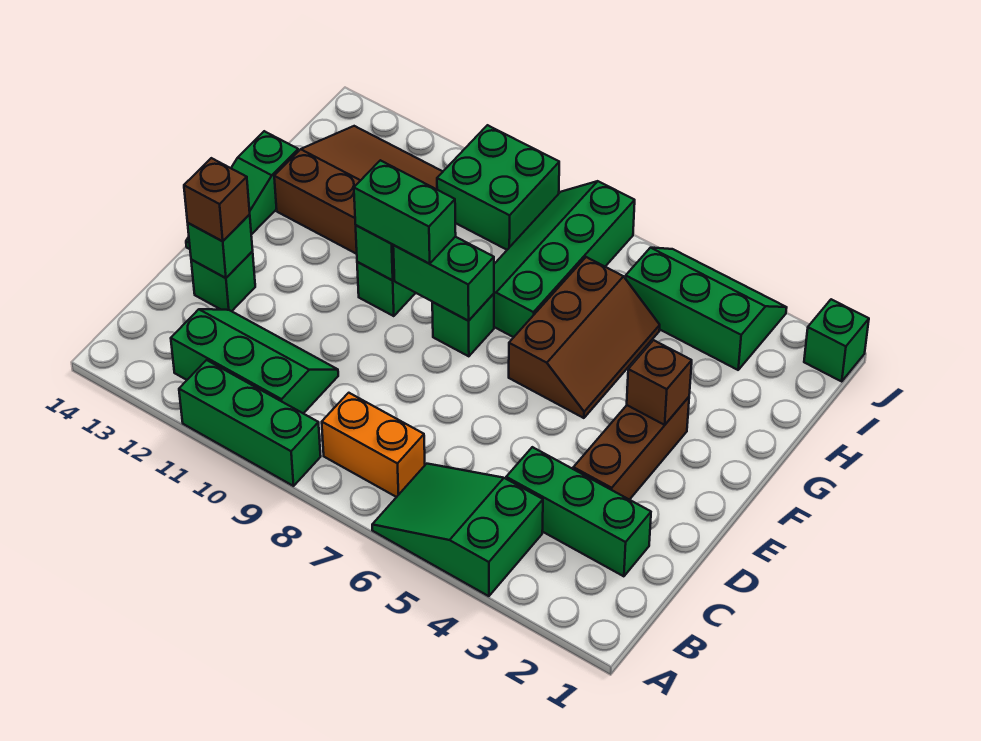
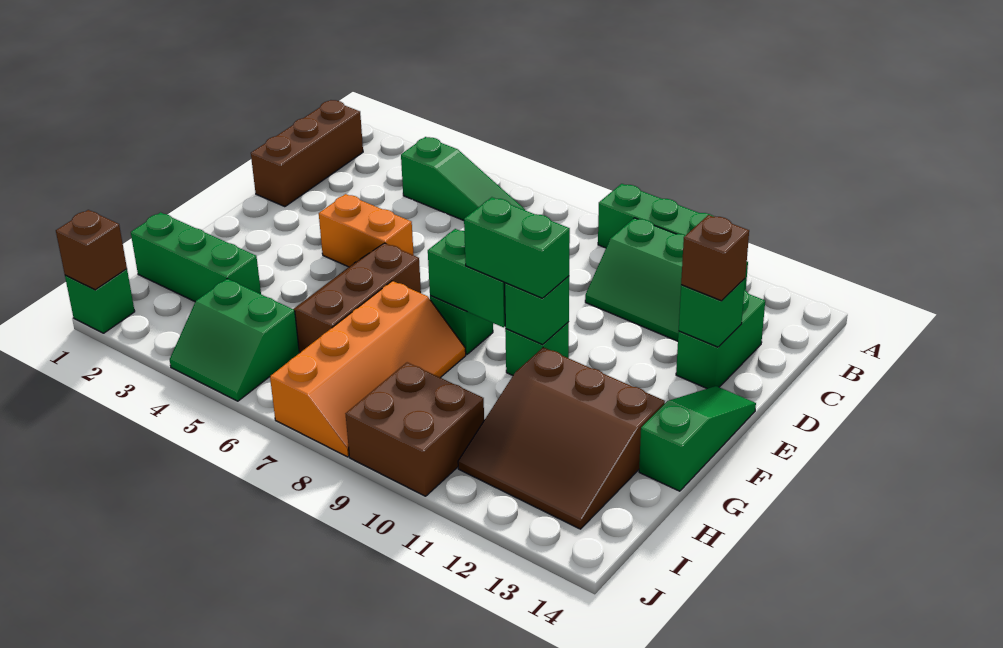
green 2x3 slope [372,464,543,596] -> green 1x3 slope [401,137,525,220]
orange 1x2 brick [322,393,425,497] -> orange 1x2 brick moved to [319,194,414,267]
green 1x3 brick [506,447,651,576] -> green 1x3 brick moved to [131,212,261,302]
brown 1x3 brick [573,397,689,500] -> brown 1x3 brick moved to [251,100,363,207]
green 1x1 brick [191,252,255,311] -> green 1x2 brick [676,290,765,389]
brown 1x1 brick [627,340,692,425] -> brown 1x1 brick moved to [56,210,127,290]
green 2x4 slope [494,181,635,337] -> orange 2x4 slope [270,281,466,457]
green 2x3 slope [626,248,787,370] -> green 2x2 slope [170,279,299,401]
green 2x2 brick [437,125,559,250] -> brown 2x2 brick [346,362,484,496]

